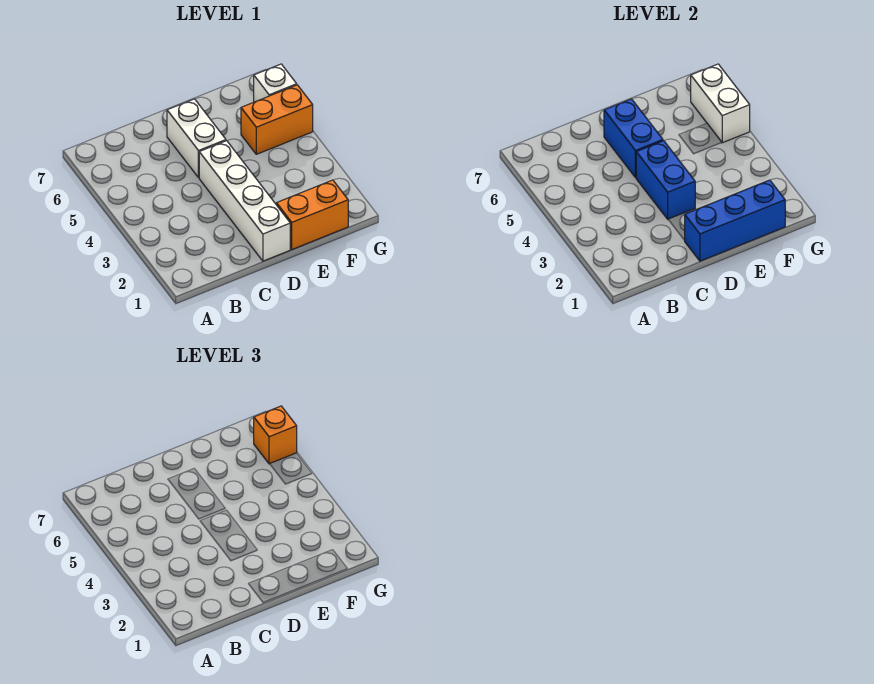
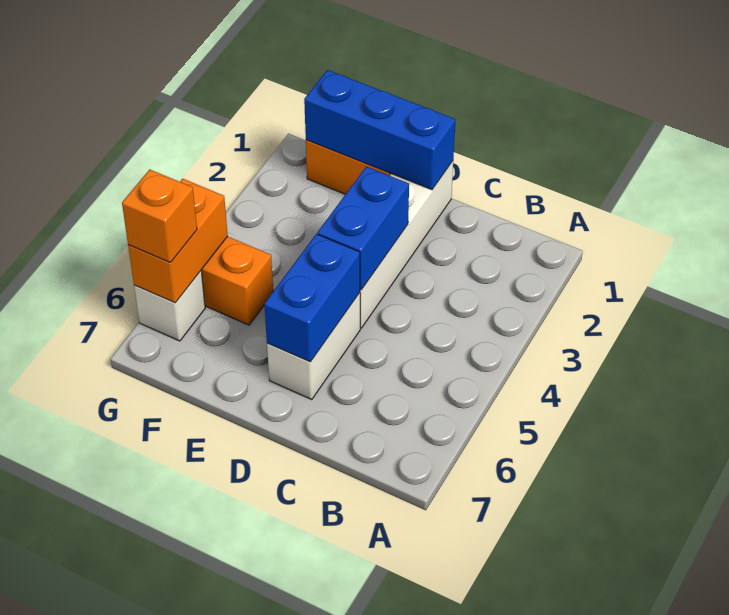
white 1x2 brick [691,64,750,143] -> orange 1x2 brick [128,179,228,303]

